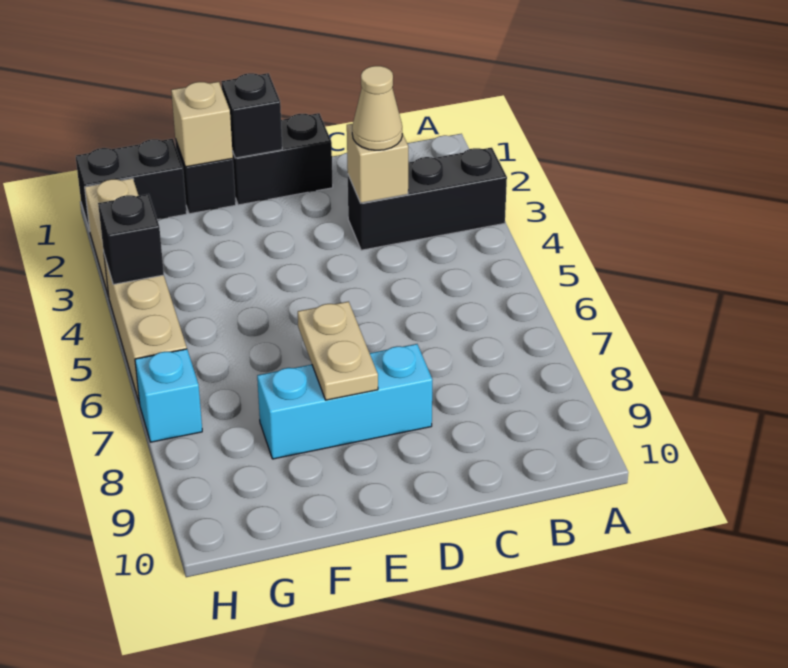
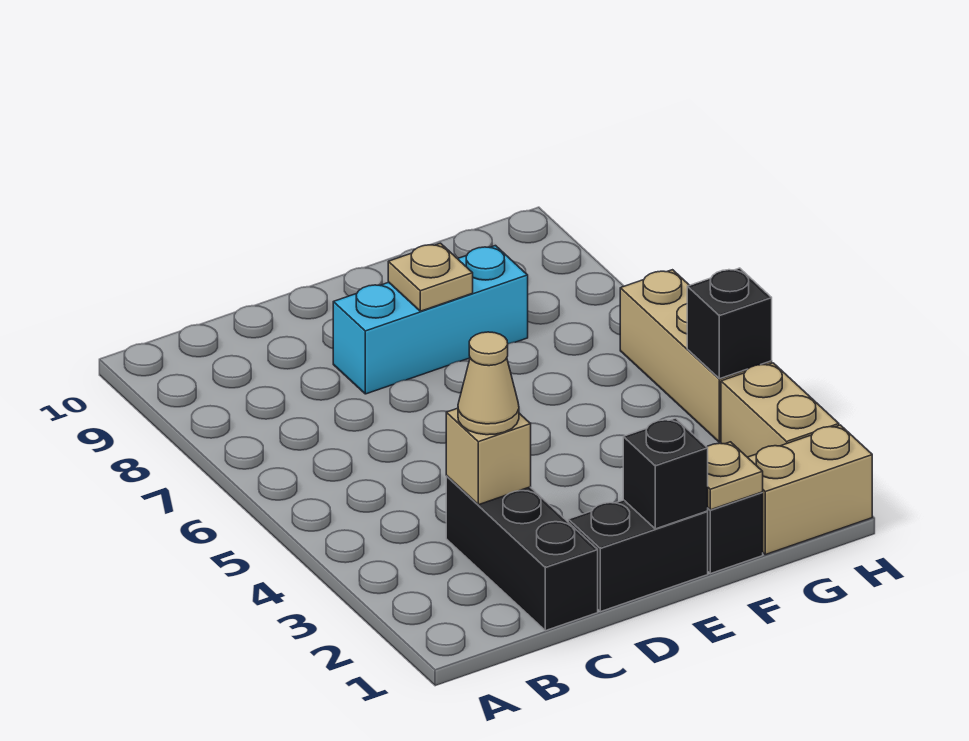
black 1x3 brick [348,148,507,250] -> black 1x3 brick turned to [446,476,598,631]
tan 1x2 plate [298,302,378,400] -> tan 1x1 plate [388,243,473,311]
tan 1x1 brick [171,82,233,167] -> tan 1x1 plate [707,442,763,510]
black 1x2 brick [76,139,187,230] -> tan 1x2 brick [748,425,872,555]
cyan 1x1 brick [135,349,202,442] -> none

